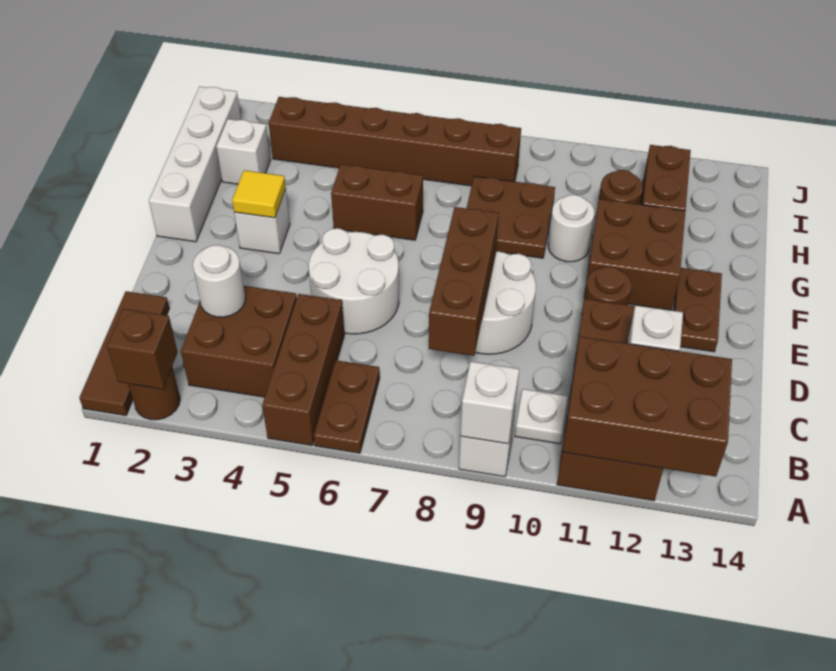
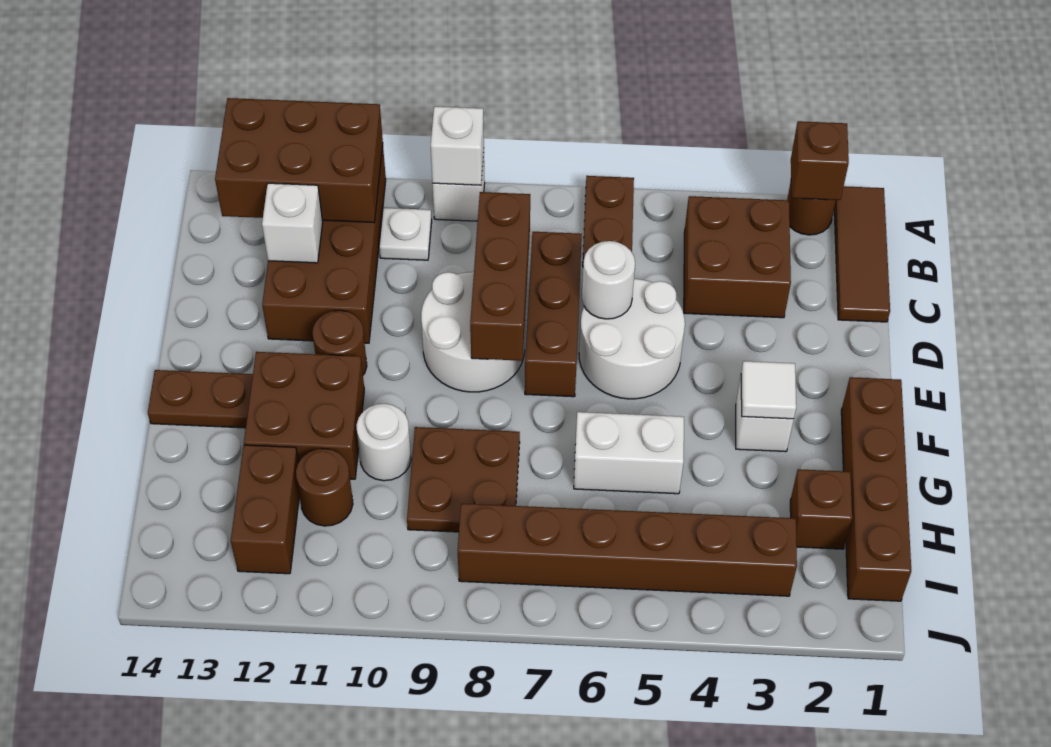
brown 1x3 brick [262,294,344,446] -> brown 1x3 brick moved to [525,232,582,397]
white 1x1 round brick [193,245,245,317] -> white 1x1 round brick moved to [582,241,635,319]
brown 1x2 plate [674,268,722,352] -> brown 1x2 plate turned to [148,370,253,428]
white 1x4 brick [149,87,241,242] -> brown 1x4 brick [841,377,911,601]
yellow 1x1 tile [232,170,286,218] -> white 1x1 tile [741,361,796,419]
brown 1x2 brick [331,164,423,240] -> white 1x2 brick [574,412,684,494]
white 1x1 brick [216,119,270,184] -> brown 1x1 brick [790,469,852,549]

